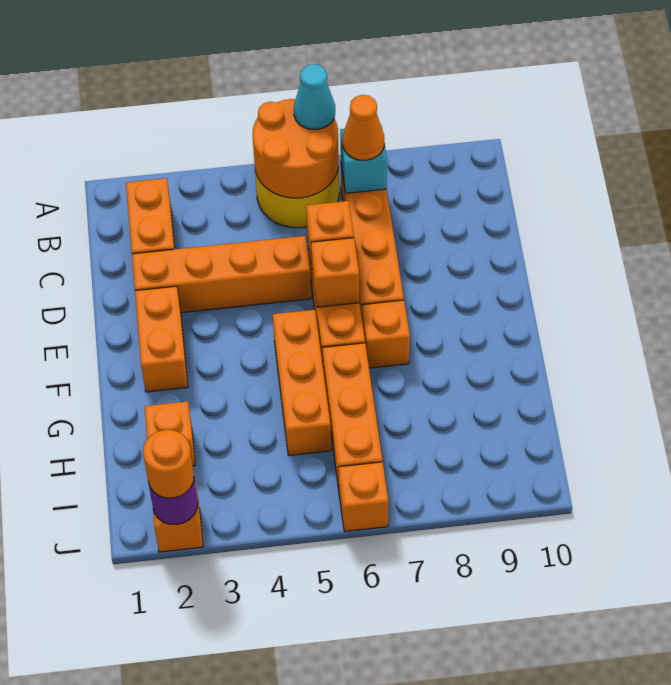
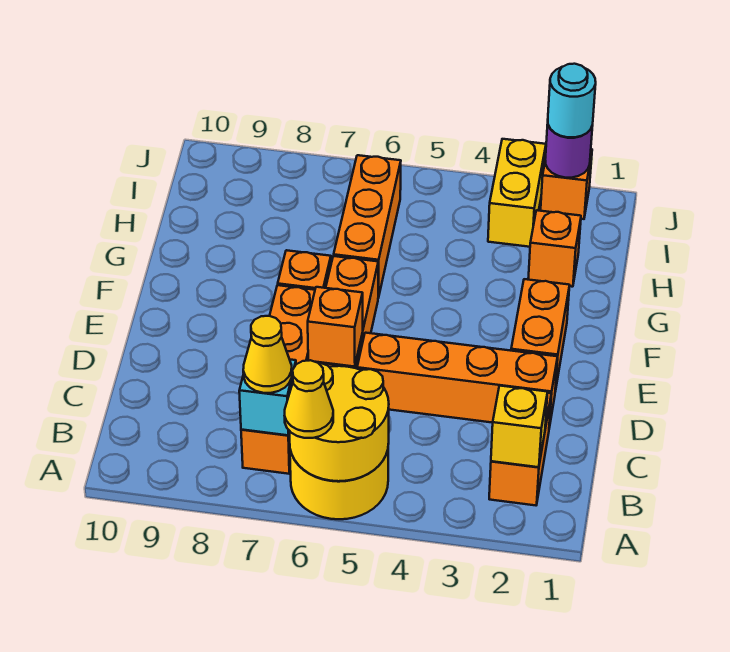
orange 2x2 round brick [253,99,339,198] -> yellow 2x2 round brick [289,363,389,481]
cyan 1x1 cone [294,64,335,130] -> yellow 1x1 cone [284,360,333,438]
none -> yellow 1x1 brick [491,386,548,467]
orange 1x1 cone [343,95,384,160] -> yellow 1x1 cone [243,316,292,393]
orange 1x1 brick [311,238,359,307] -> none
orange 1x3 brick [273,310,331,455] -> none
none -> yellow 1x2 brick [488,139,546,247]
orange 1x1 round brick [143,430,194,498] -> cyan 1x1 round brick [548,64,596,137]
orange 1x1 brick [338,462,388,532] -> none

